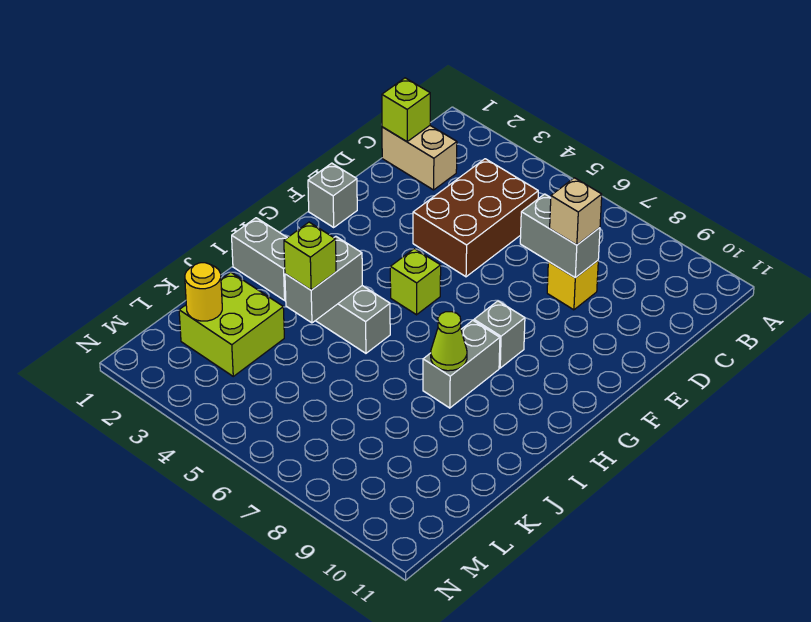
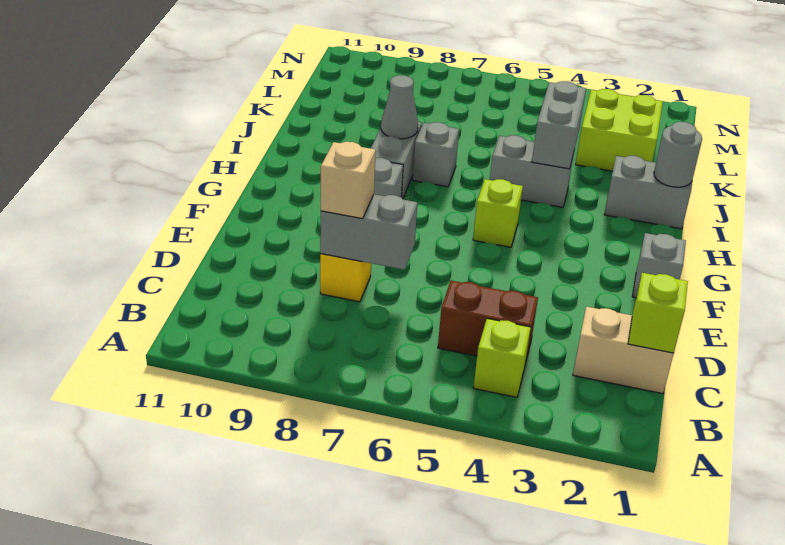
brown 2x3 brick [413,159,538,277] -> brown 1x2 brick [438,281,538,364]
none -> grey 1x1 round brick [654,122,702,187]
none -> grey 1x1 brick [413,122,459,187]
lime 1x1 cone [431,312,467,371] -> grey 1x1 cone [381,75,418,139]
lime 1x1 brick [284,222,336,290] -> lime 1x1 brick moved to [473,319,531,397]
yellow 1x1 round brick [185,263,222,321] -> none

